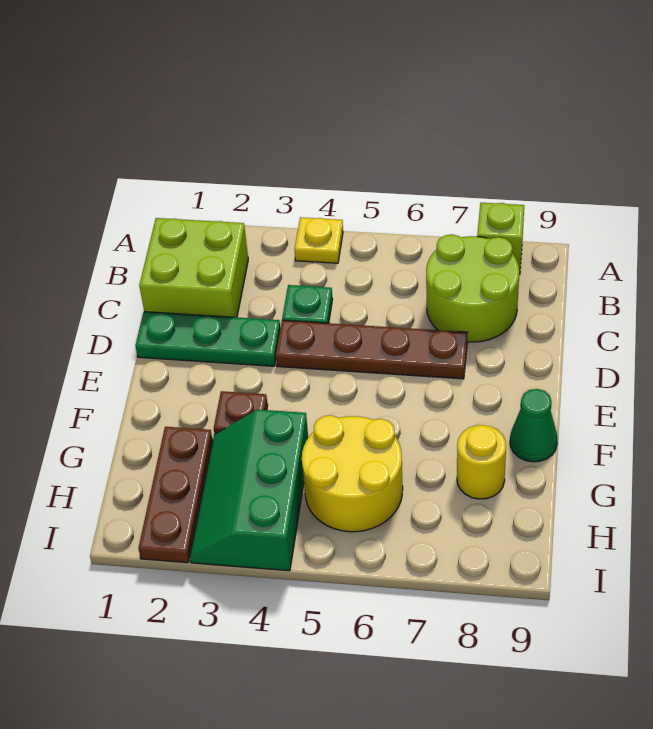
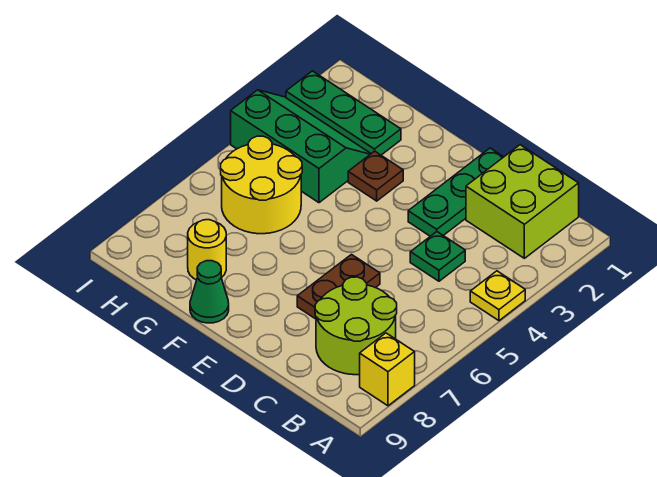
lime 1x1 brick [477,203,524,274] -> yellow 1x1 brick [360,333,415,406]
brown 1x4 plate [276,320,468,379] -> brown 1x2 plate [297,254,380,319]
brown 1x3 plate [139,427,213,563] -> green 1x3 plate [286,71,401,155]

